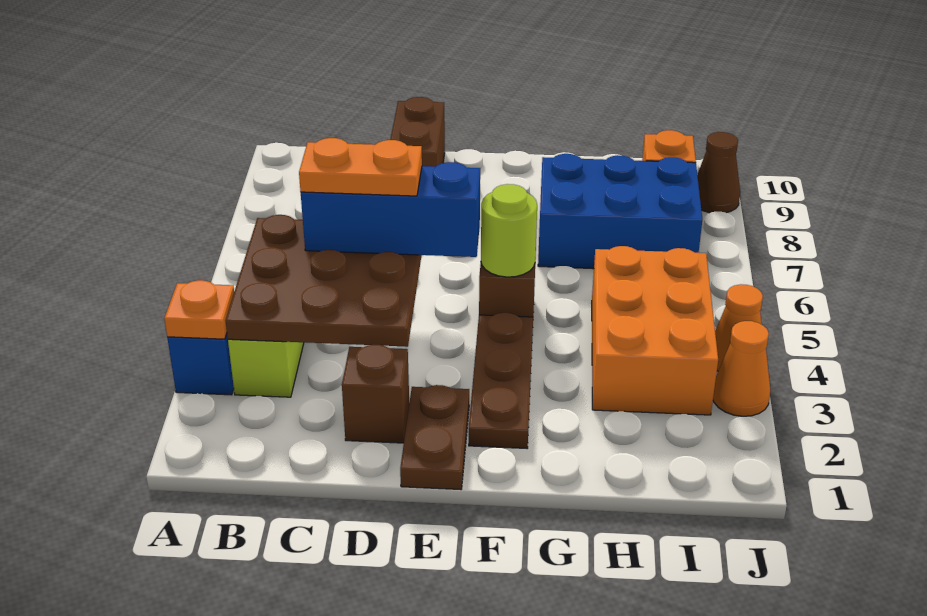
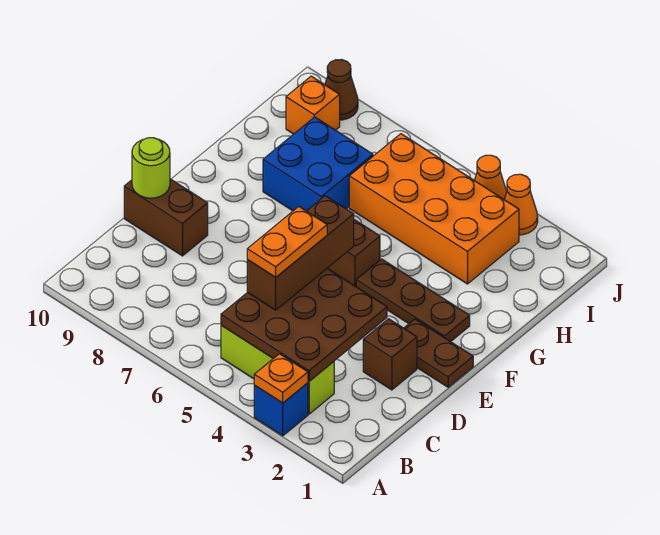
blue 1x3 brick [301,162,480,257] -> brown 1x3 brick [247,196,354,310]
lime 1x1 round brick [481,184,537,277] -> lime 1x1 round brick moved to [132,138,170,198]
blue 2x3 brick [538,154,702,269] -> blue 2x2 brick [263,117,373,211]
orange 2x3 brick [592,246,718,415] -> orange 2x4 brick [349,134,519,284]

